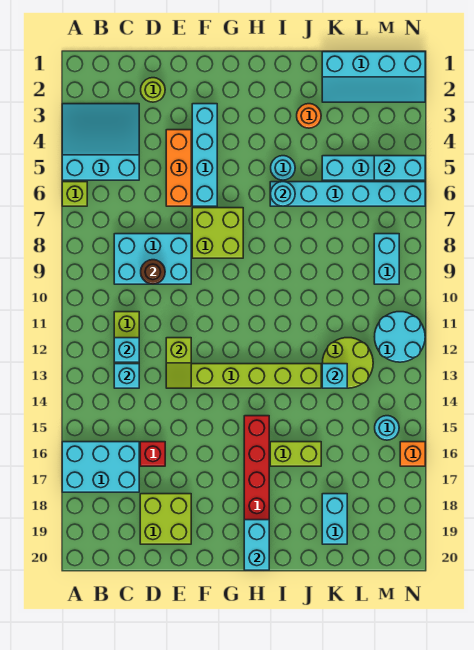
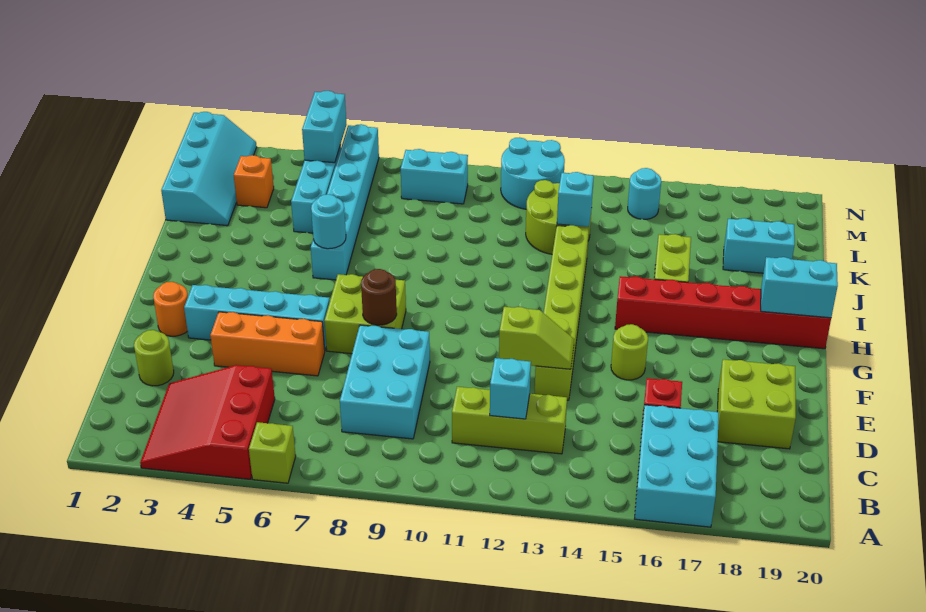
cyan 3x3 slope [62,104,139,180] -> red 3x3 slope [140,365,275,479]
cyan 1x1 brick [114,364,139,388] -> none
brown 1x1 round brick [141,260,165,284] -> brown 1x1 round brick moved to [361,269,397,325]
none -> lime 1x1 round brick [611,324,648,380]
cyan 1x1 round brick [271,156,295,180] -> none
orange 1x1 round brick [297,104,321,128] -> orange 1x1 round brick moved to [153,282,188,336]
orange 1x1 brick [400,442,425,466] -> orange 1x1 brick moved to [234,155,274,208]

